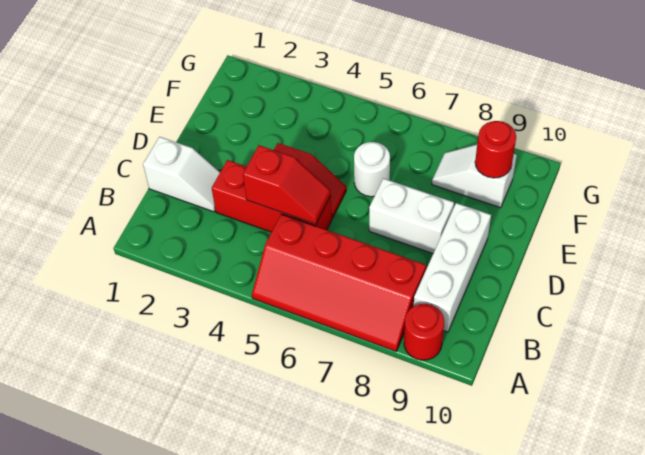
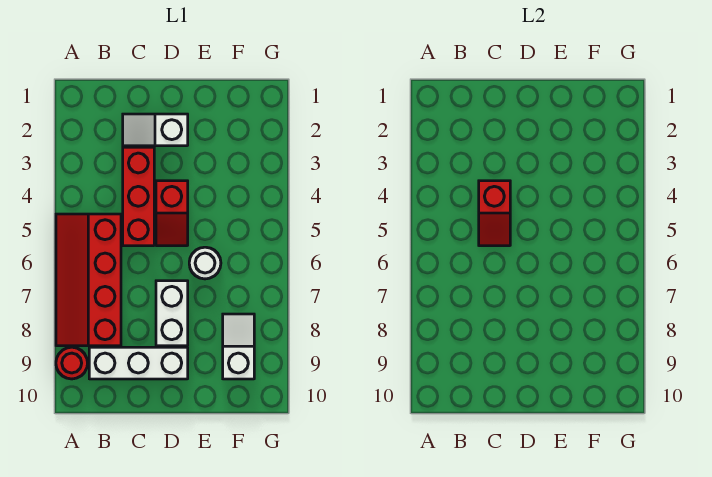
white 1x2 slope [143,137,220,212] -> white 1x2 slope turned to [123,114,188,146]
red 1x1 round brick [475,121,516,178] -> none

